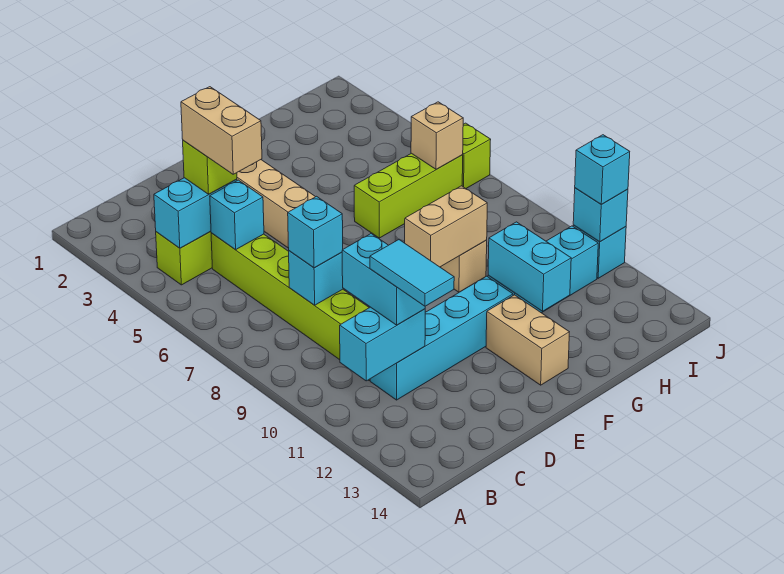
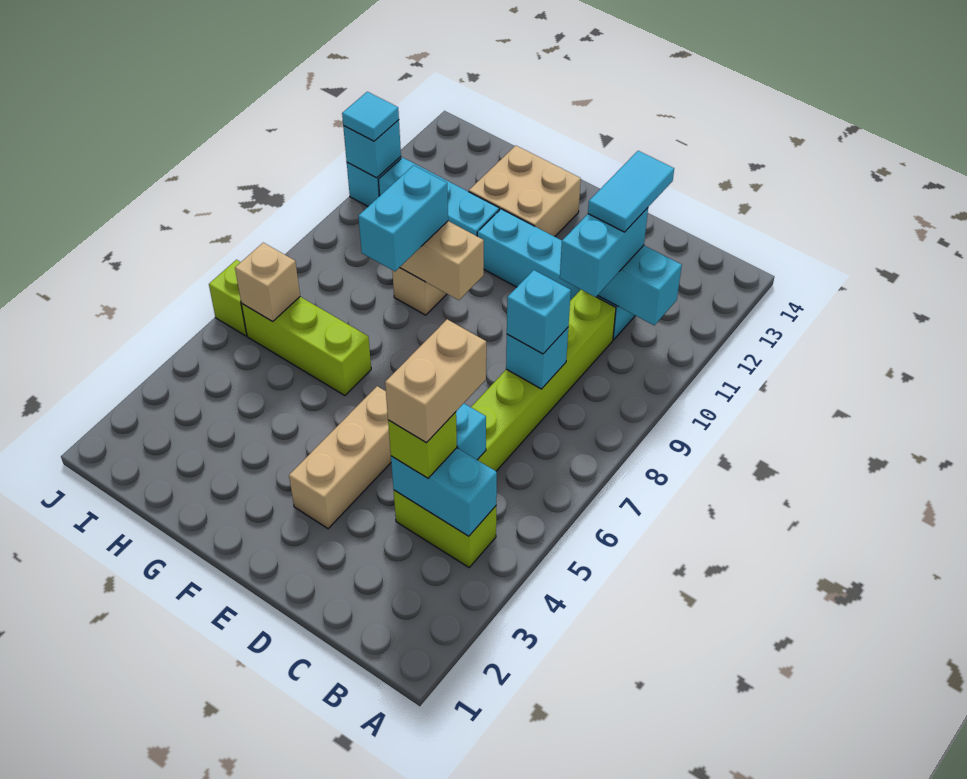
tan 1x2 brick [486,295,569,385] -> tan 2x2 brick [469,146,581,237]
cyan 1x2 brick [488,222,571,311] -> cyan 1x2 brick moved to [358,165,448,271]
cyan 1x1 brick [575,135,630,204] -> cyan 1x1 tile [342,92,399,141]

